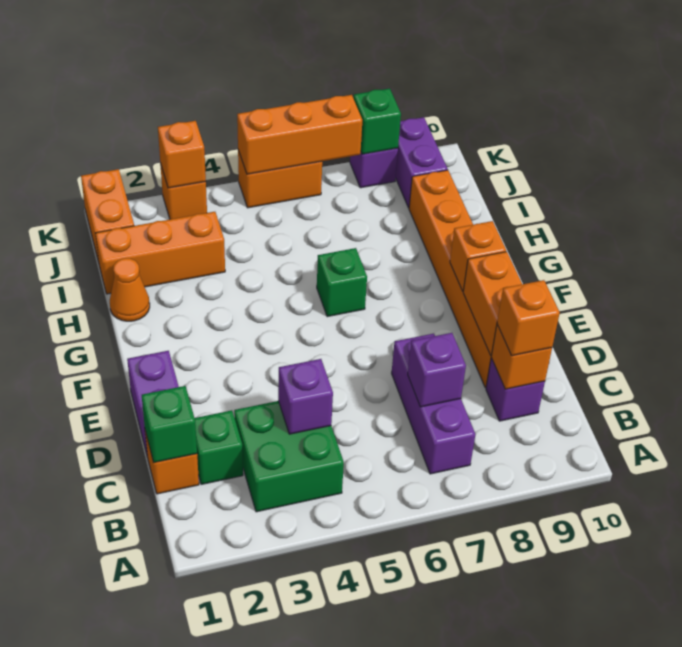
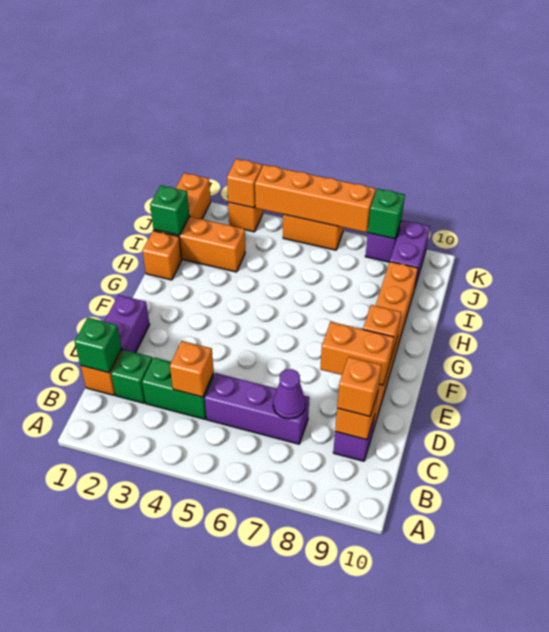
green 2x2 brick [234,401,344,512] -> green 1x2 brick [142,357,214,419]
purple 1x3 brick [392,334,475,474] -> purple 1x3 brick turned to [205,373,309,444]
purple 1x1 brick [278,359,333,434] -> orange 1x1 brick [170,341,214,397]
purple 1x1 brick [408,333,466,407] -> purple 1x1 cone [273,369,306,419]
orange 1x2 brick [463,252,522,355] -> orange 1x2 brick turned to [320,322,394,385]
green 1x1 brick [317,248,367,317] -> green 1x1 brick moved to [150,185,189,235]
orange 1x1 cone [110,258,150,321] -> orange 1x1 brick [142,231,182,280]
orange 1x3 brick [237,95,362,174] -> orange 1x4 brick [255,165,376,232]

